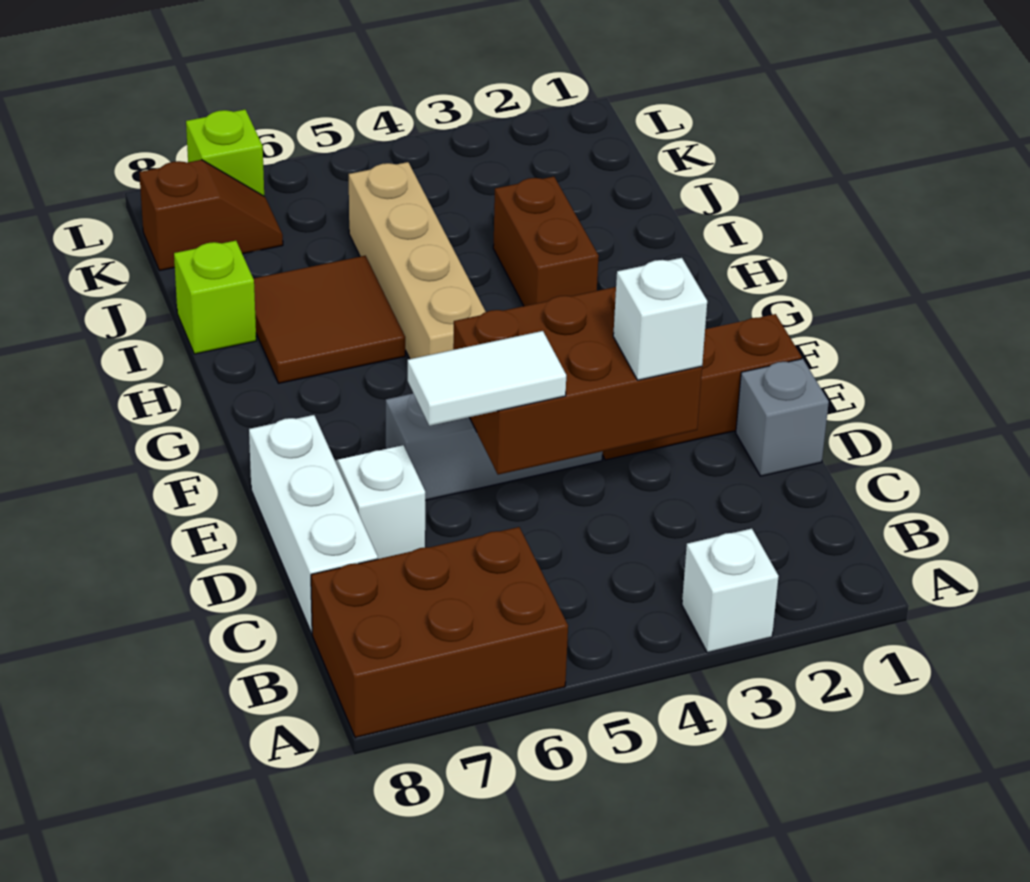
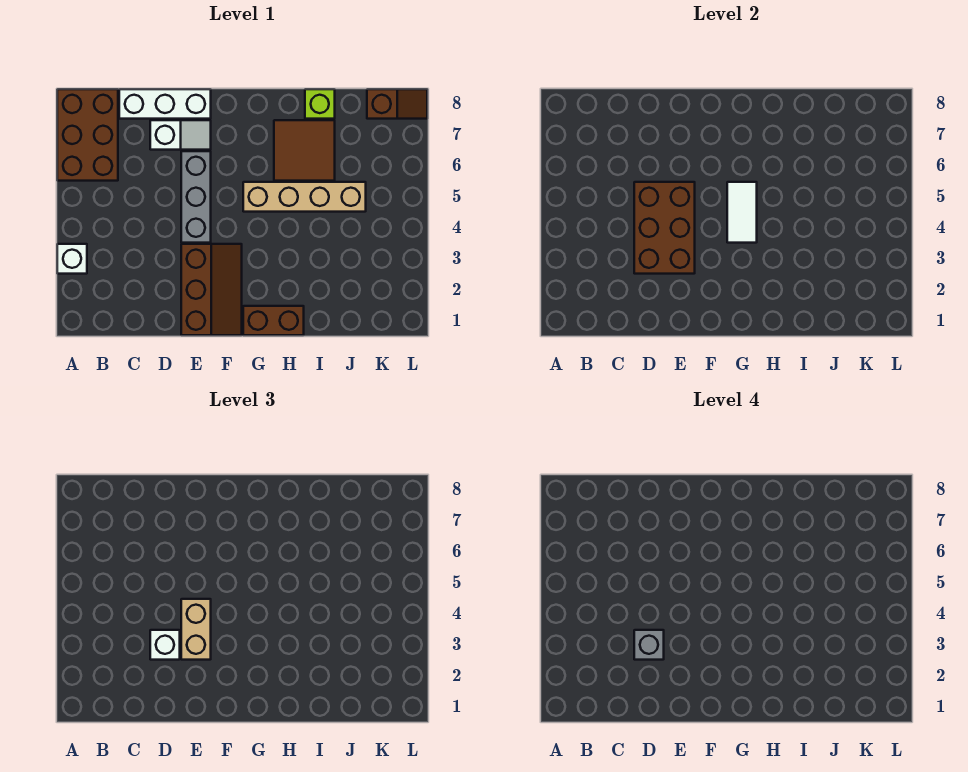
grey 1x1 brick [736,359,829,476] -> grey 1x1 brick moved to [634,630,664,660]
white 1x2 tile [408,331,566,426] -> white 1x2 tile moved to [727,182,757,243]
none -> tan 1x2 brick [181,599,211,660]
brown 1x2 brick [493,177,599,306] -> brown 1x2 brick moved to [243,306,304,335]
brown 1x2 slope [139,160,283,271] -> brown 1x2 slope turned to [367,89,427,119]
lime 1x1 brick [186,110,264,196] -> none

